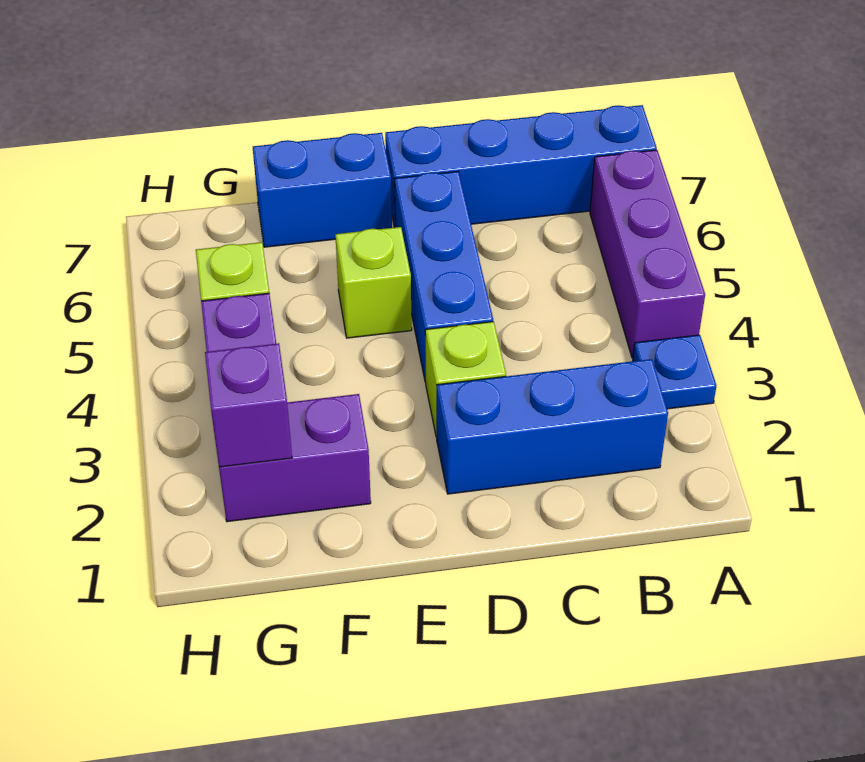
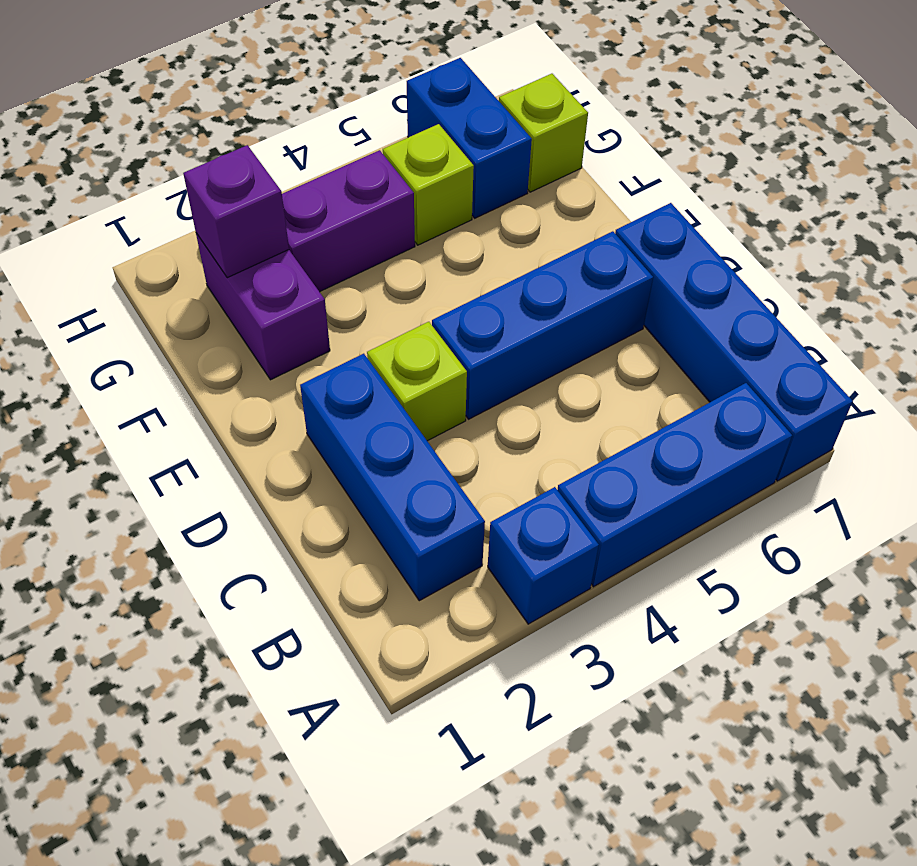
blue 1x1 plate [633,335,716,409] -> blue 1x1 brick [488,487,599,624]
purple 1x3 brick [590,150,705,358] -> blue 1x3 brick [558,383,792,587]
lime 1x1 brick [335,227,412,338] -> lime 1x1 brick moved to [499,74,588,192]
blue 1x2 brick [253,133,392,247] -> blue 1x2 brick moved to [407,58,532,218]

